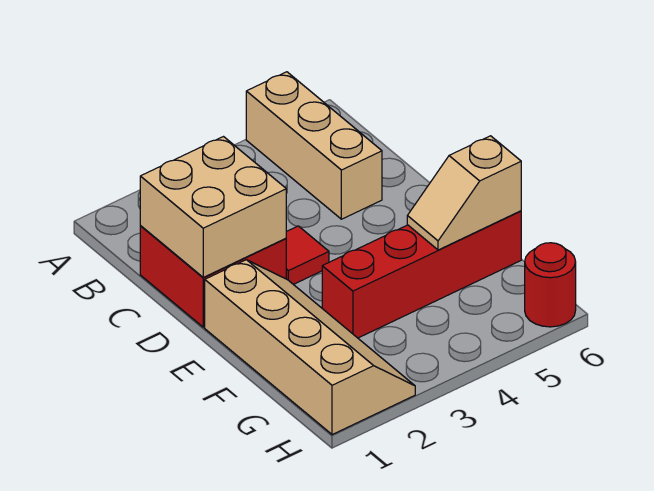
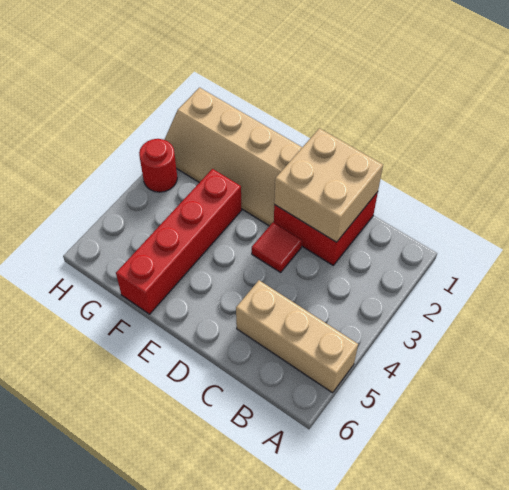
tan 1x2 slope [407,136,521,250] -> none
red 1x1 round brick [525,243,576,327] -> red 1x1 round brick moved to [139,139,177,192]

